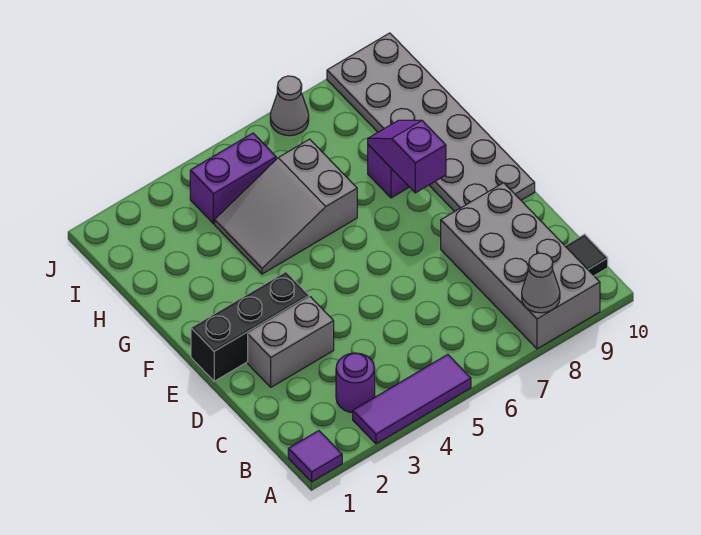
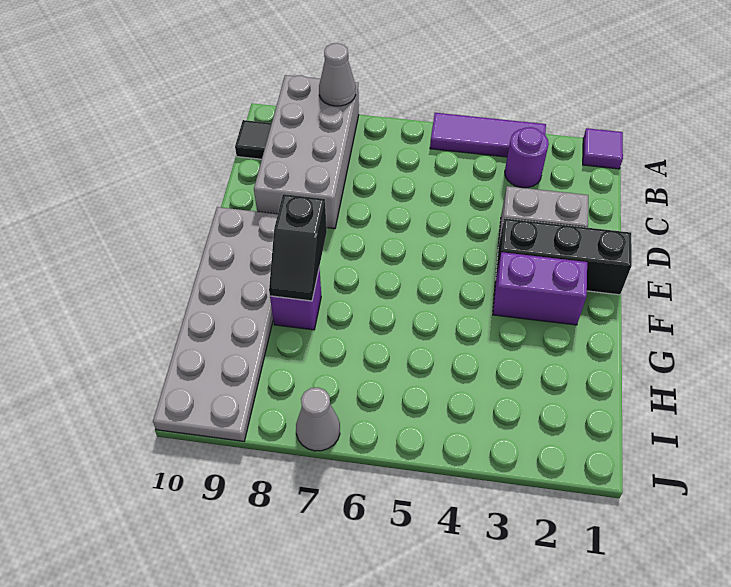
purple 1x2 slope [368,120,446,193] -> black 1x2 slope [269,194,327,301]
grey 2x3 slope [215,139,357,274] -> none
purple 1x2 brick [190,133,276,224] -> purple 1x2 brick moved to [493,252,587,325]

